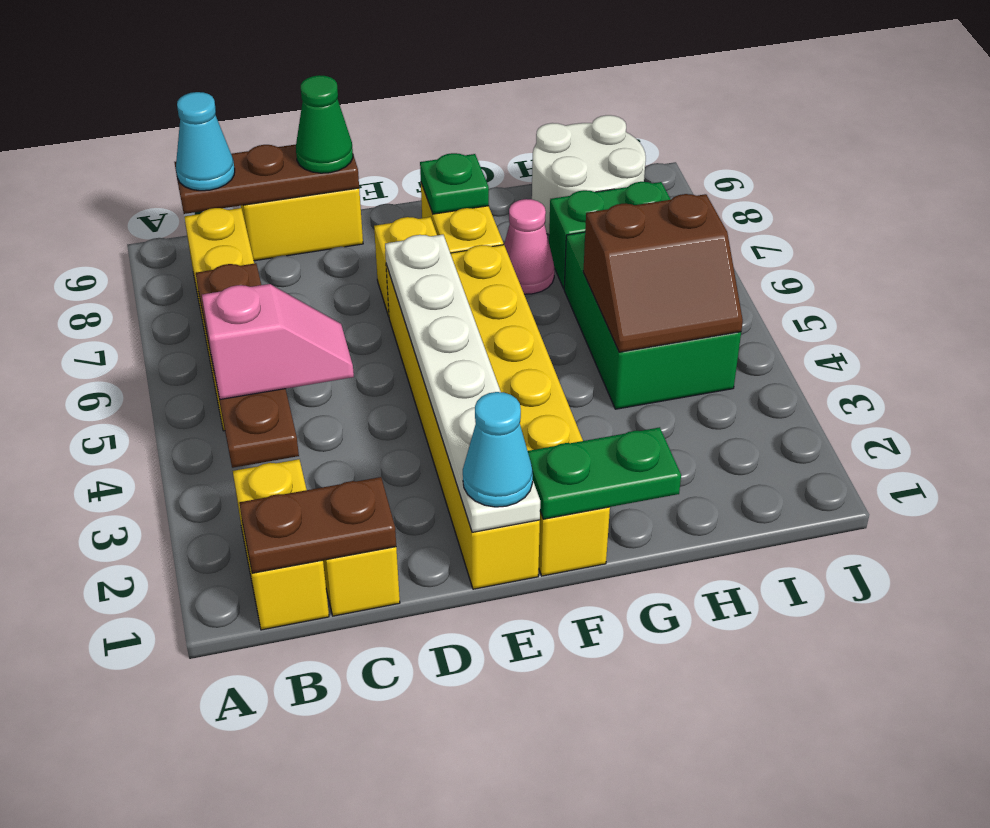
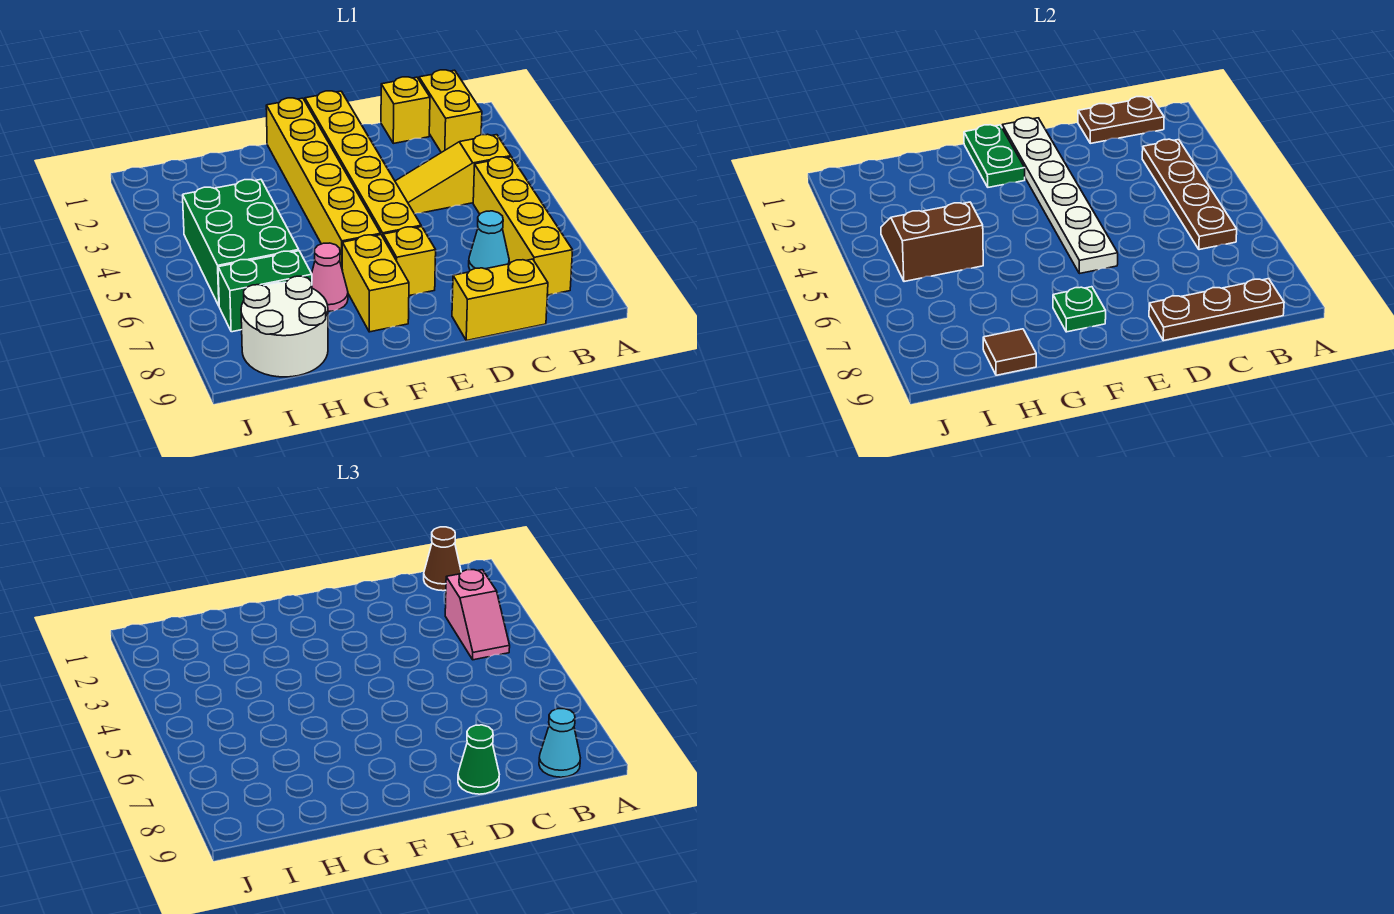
none -> brown 1x1 cone [424,527,461,591]
none -> yellow 1x3 slope [395,134,511,214]
pink 1x2 slope [202,284,354,400] -> pink 1x2 slope turned to [445,570,510,660]
cyan 1x1 cone [463,392,533,507] -> cyan 1x1 cone moved to [469,211,509,270]
green 1x2 plate [528,427,681,519] -> green 1x2 plate turned to [964,125,1025,187]
none -> brown 1x1 tile [983,329,1036,375]

